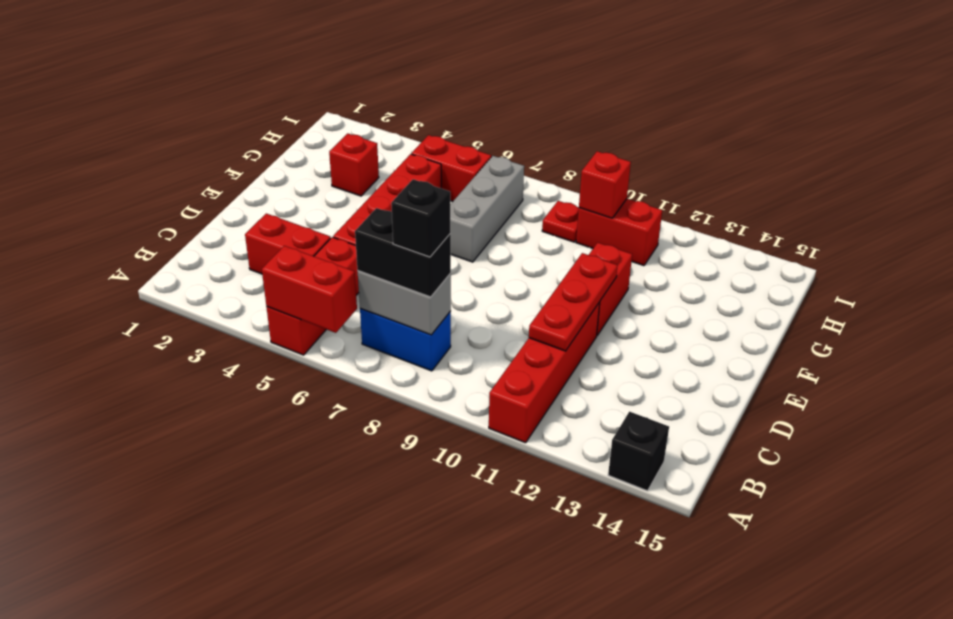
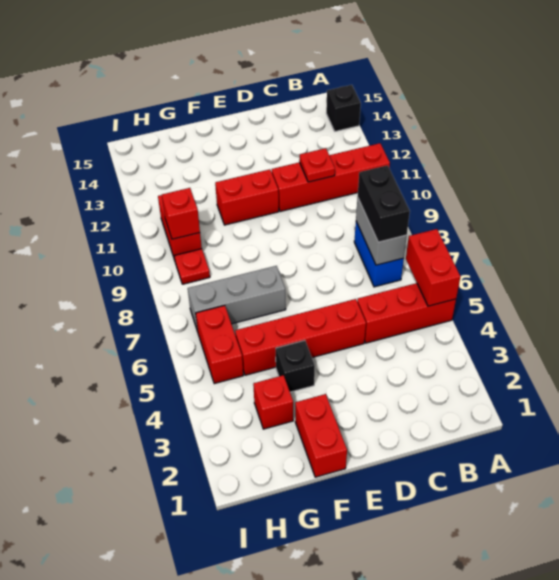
black 1x1 brick [391,179,450,257] -> black 1x1 brick moved to [276,340,315,392]
red 1x2 brick [245,214,331,274] -> red 1x2 brick moved to [295,394,347,477]
red 1x3 plate [529,253,618,351] -> red 1x1 plate [299,148,335,182]

